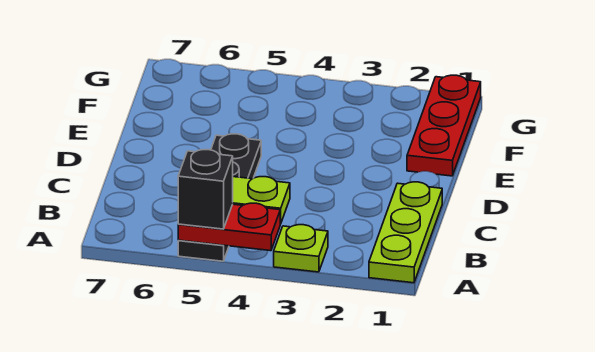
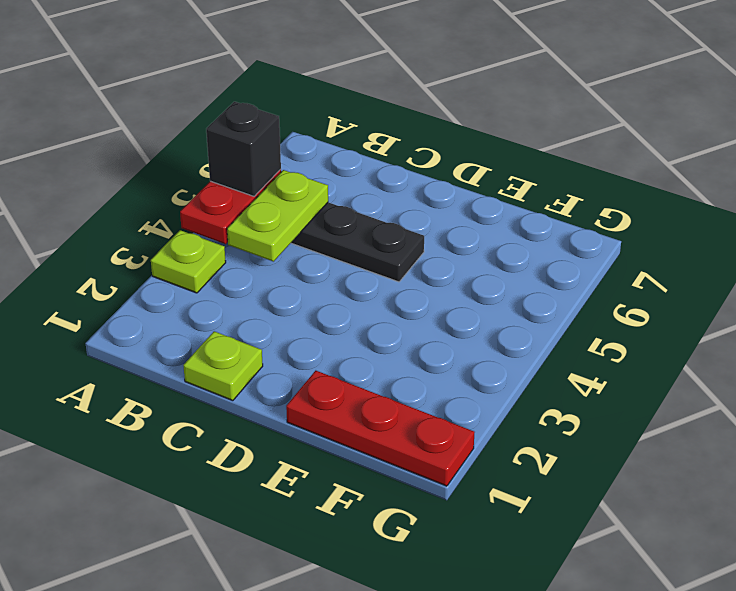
lime 1x3 plate [369,182,442,283] -> lime 1x1 plate [183,331,263,401]

